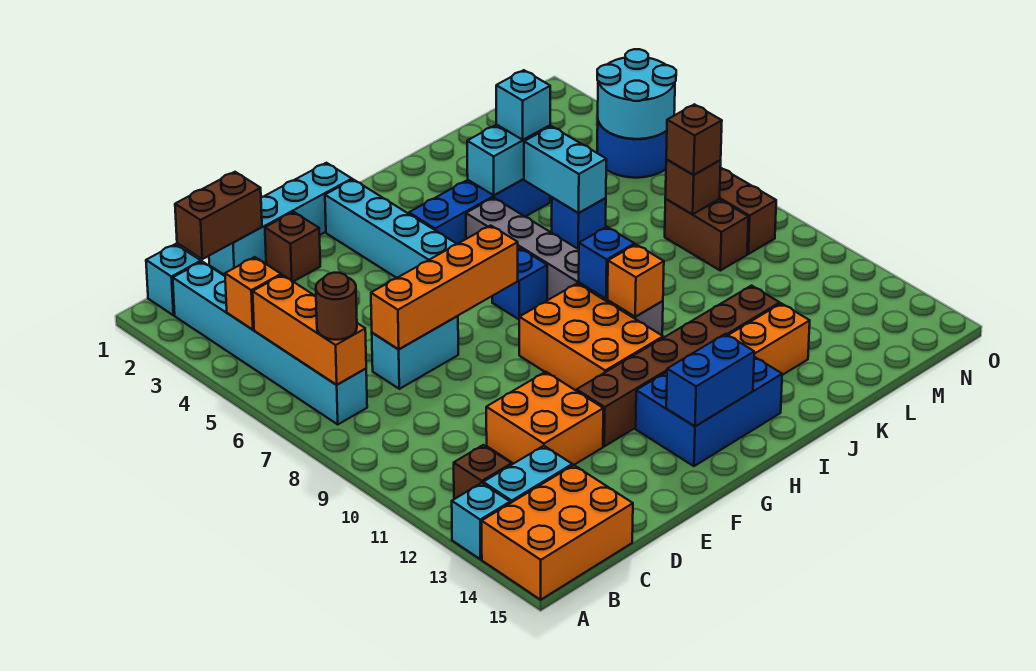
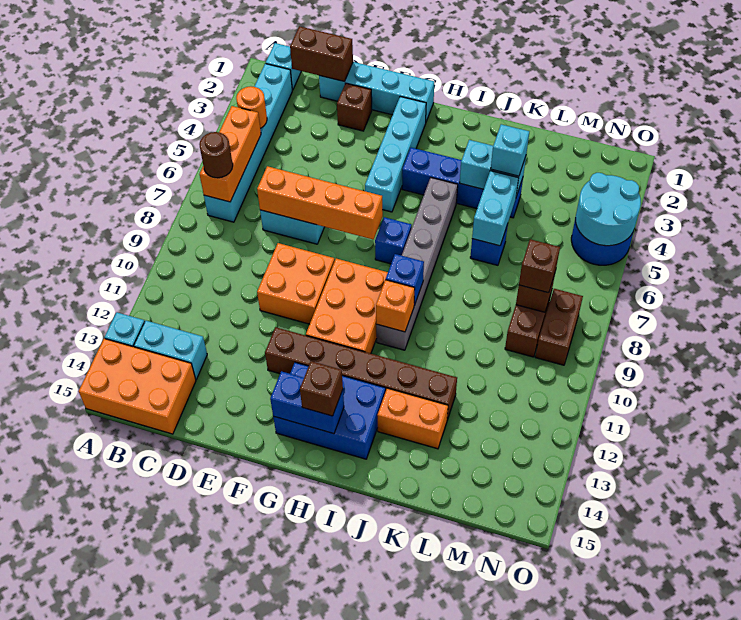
orange 1x1 brick [225,257,281,330] -> orange 1x1 round brick [236,87,267,128]
brown 1x1 brick [454,445,512,499] -> brown 1x1 brick moved to [300,361,343,416]
orange 2x2 brick [486,372,603,466] -> orange 2x2 brick moved to [257,243,335,324]

